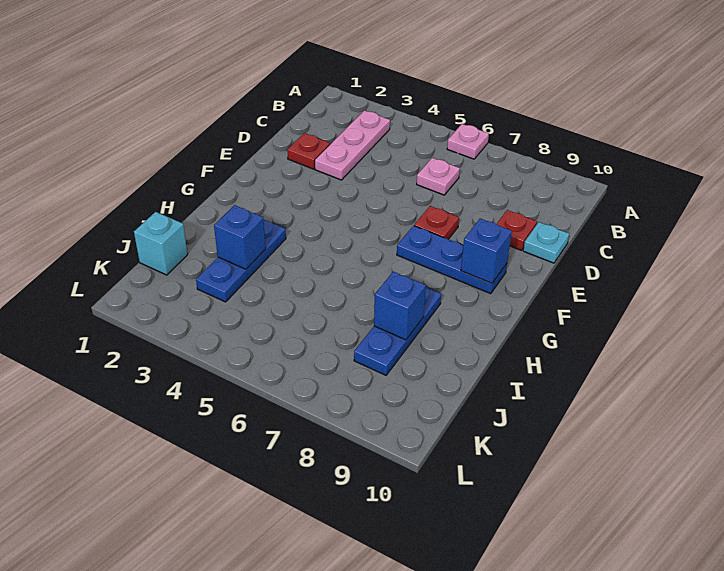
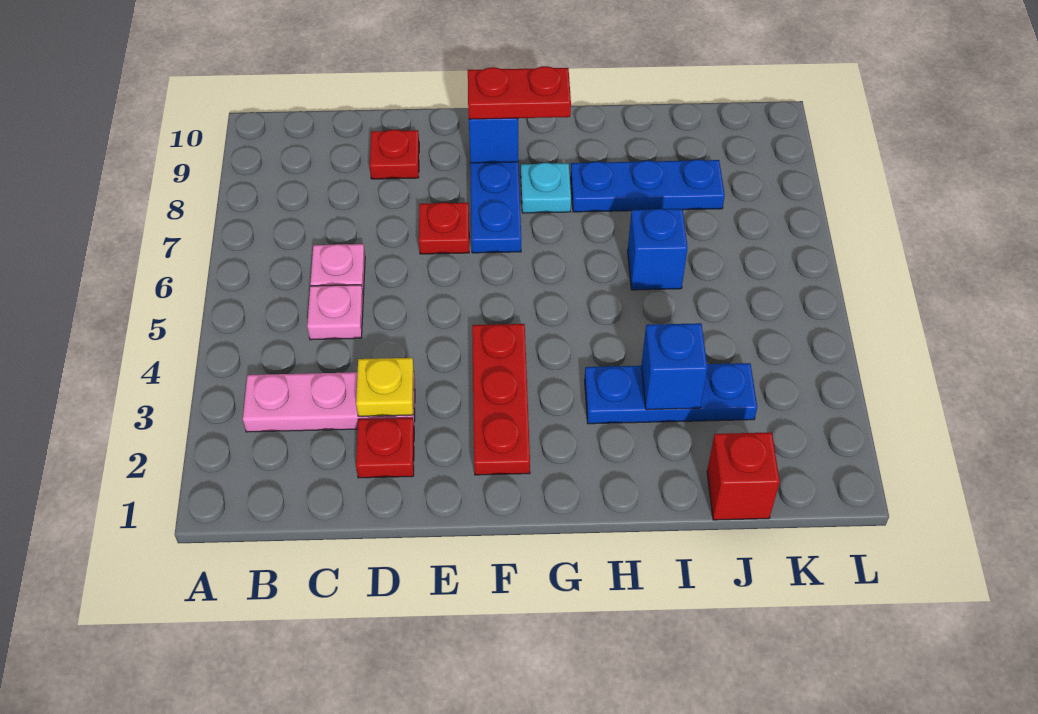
pink 1x1 plate [447,124,489,159] -> pink 1x1 plate moved to [307,285,363,340]
none -> yellow 1x1 plate [356,358,414,416]
cyan 1x1 plate [523,222,569,263] -> cyan 1x1 plate moved to [521,163,571,213]
none -> red 1x3 plate [472,324,530,475]
none -> red 1x2 plate [468,66,571,119]
blue 1x1 brick [374,271,426,340] -> blue 1x1 brick moved to [628,209,688,290]
cyan 1x1 brick [134,212,188,275] -> red 1x1 brick [707,432,780,520]

